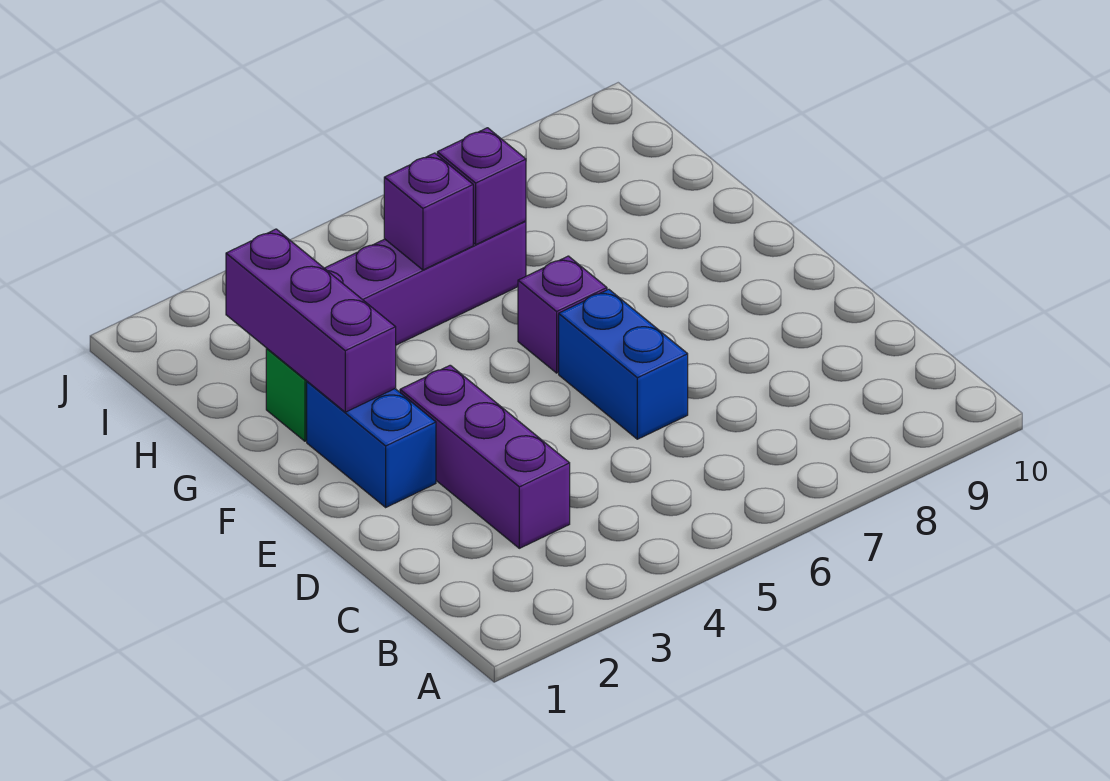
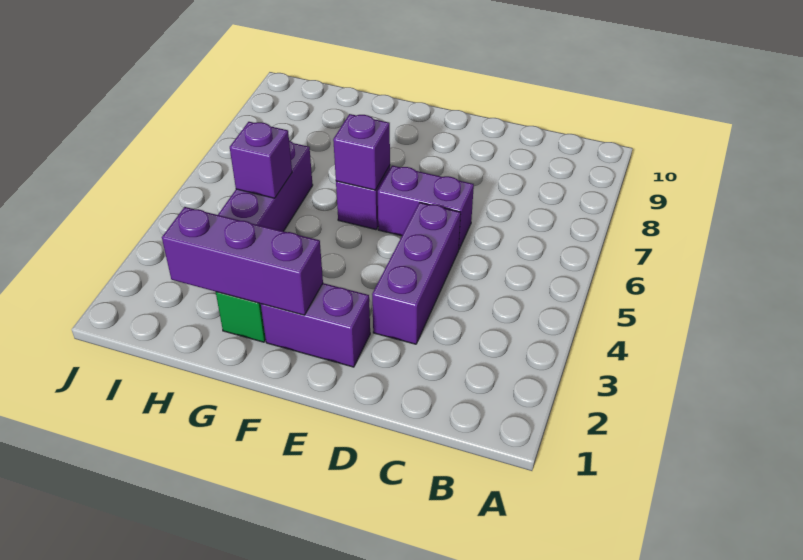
purple 1x3 brick [400,365,570,548] -> purple 1x3 brick turned to [372,202,461,344]
blue 1x2 brick [559,289,688,439] -> purple 1x2 brick [378,166,474,249]
blue 1x2 brick [307,381,436,507] -> purple 1x2 brick [261,283,370,367]
purple 1x1 brick [437,128,526,244] -> purple 1x1 brick moved to [333,114,390,190]

